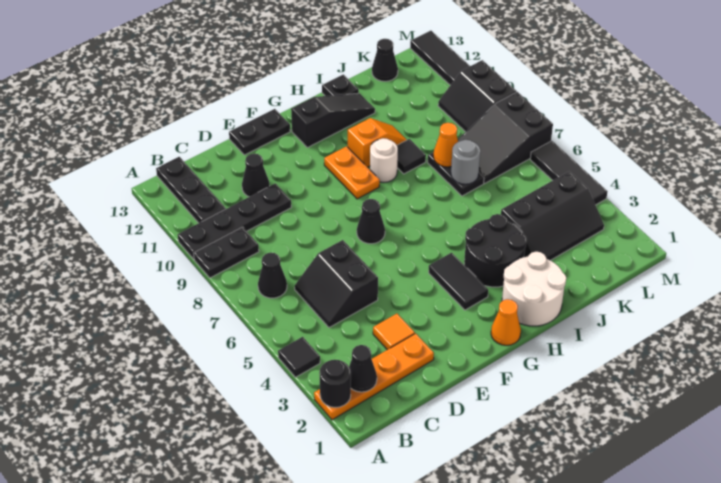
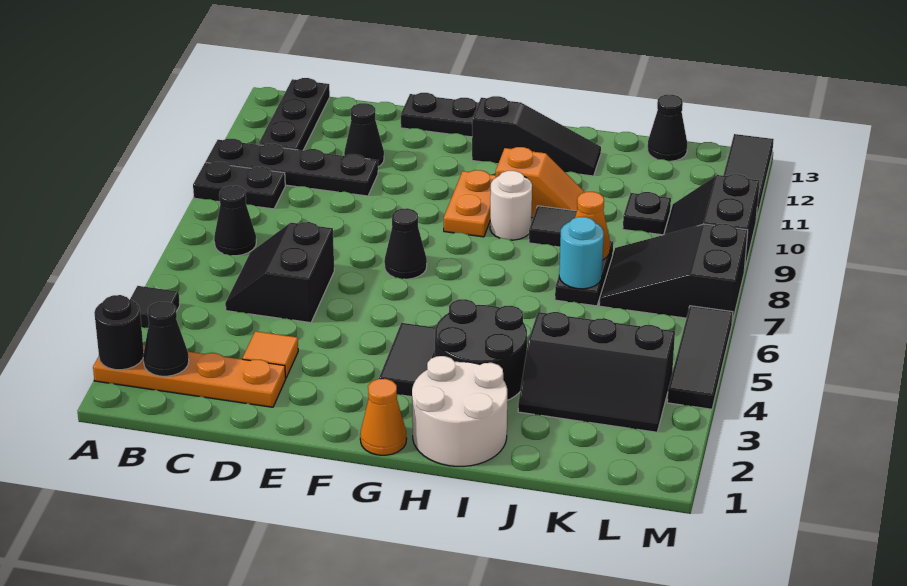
black 1x1 plate [322,74,359,96] -> black 1x1 plate moved to [623,192,671,235]
grey 1x1 round brick [451,140,480,184] -> cyan 1x1 round brick [559,217,604,289]

